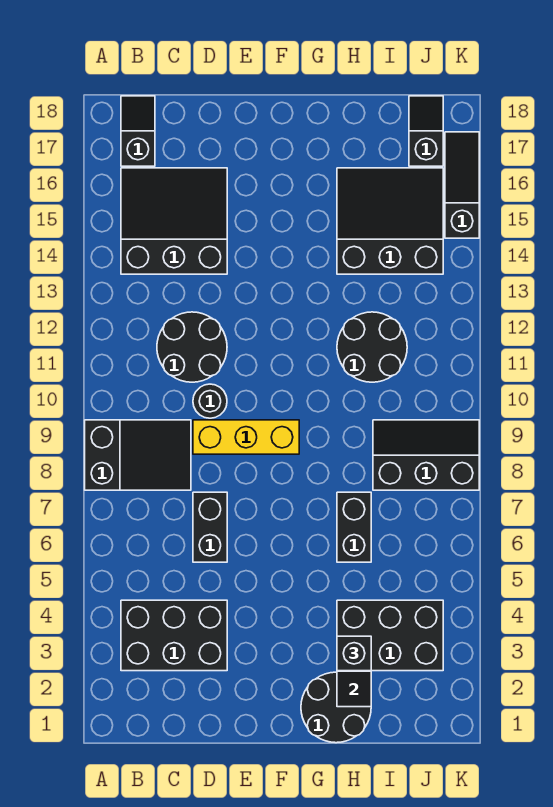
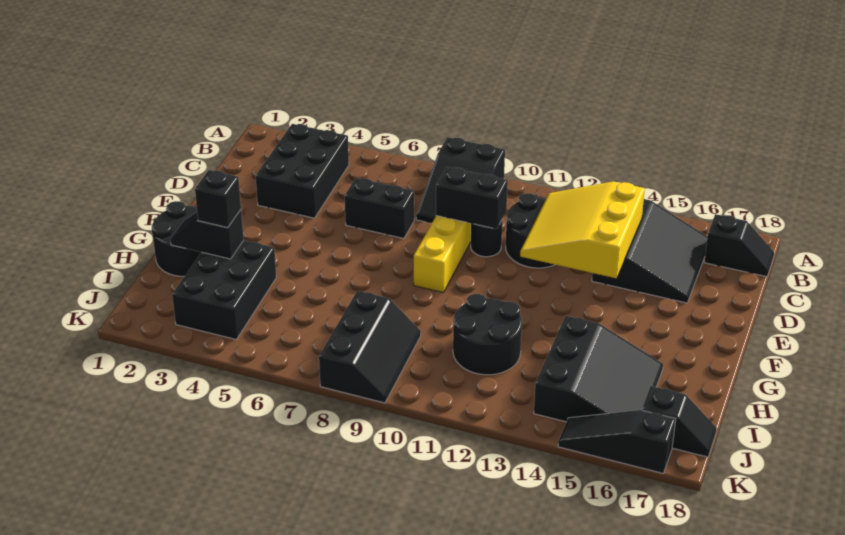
none -> yellow 3x3 slope [520,182,645,278]
black 1x2 brick [337,492,371,562] -> black 1x2 brick moved to [436,167,508,229]
black 1x3 slope [445,132,479,238] -> black 1x3 slope turned to [558,410,676,473]

